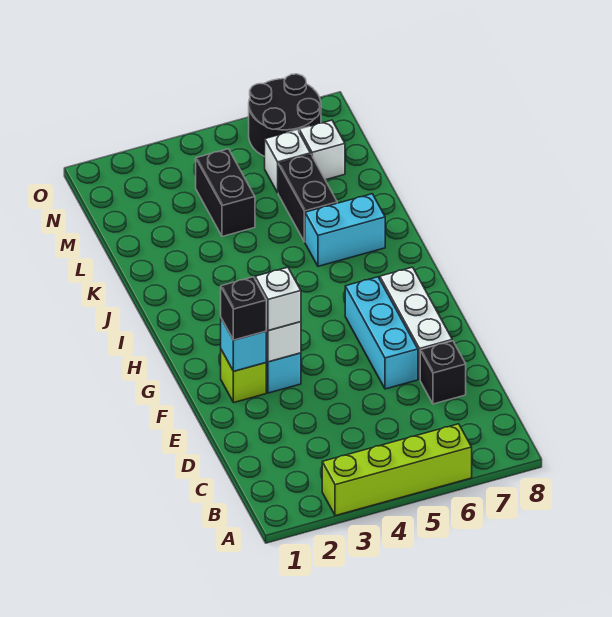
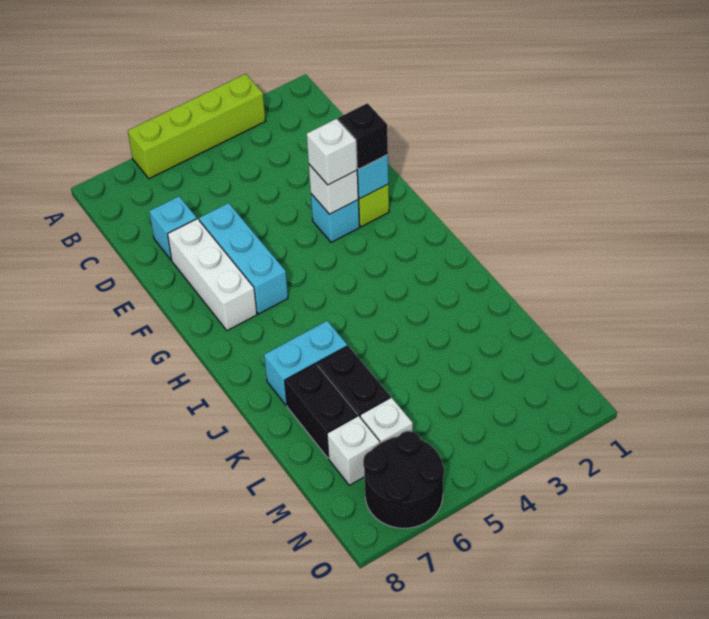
black 1x1 brick [420,341,466,404] -> cyan 1x1 brick [149,196,197,260]
black 1x2 brick [196,149,255,236] -> black 1x2 brick moved to [285,363,358,458]

